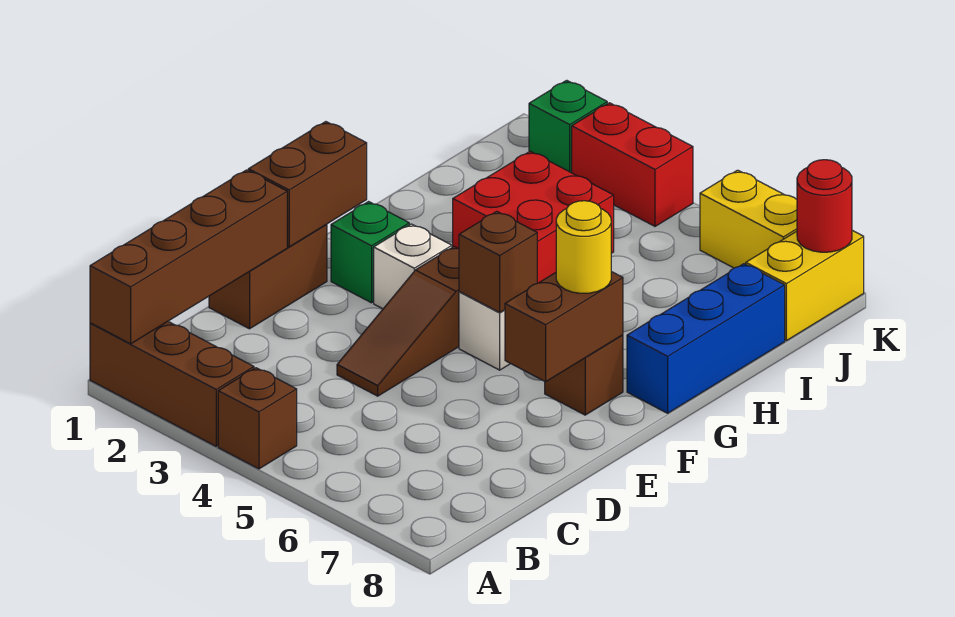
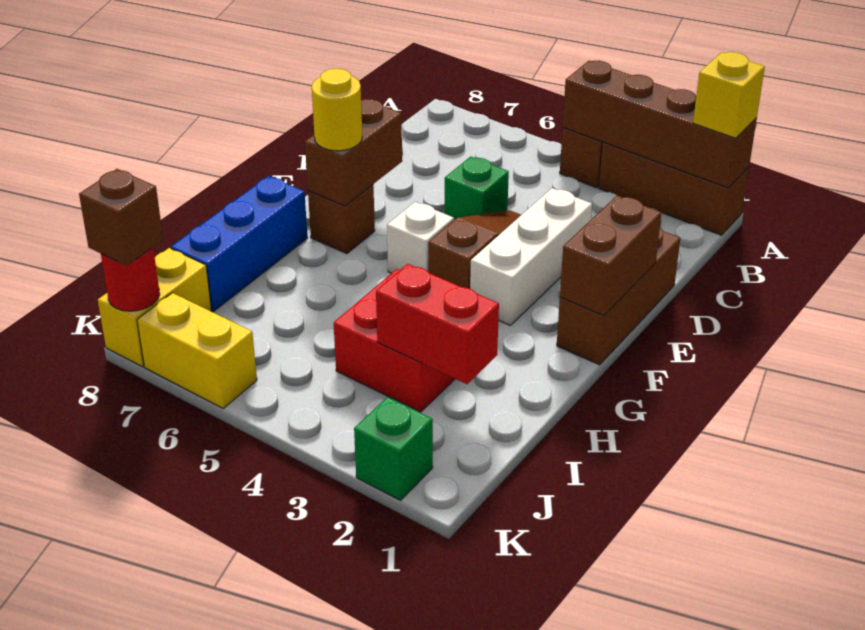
brown 1x4 brick [90,170,287,344] -> brown 1x4 brick turned to [563,61,757,188]
none -> yellow 1x1 brick [693,52,765,138]
brown 1x2 brick [209,224,327,329] -> brown 1x3 brick [557,228,680,365]
green 1x1 brick [331,202,409,303] -> green 1x1 brick moved to [445,157,509,220]
white 1x1 brick [374,224,452,309] -> white 1x3 brick [470,188,592,326]
brown 1x1 brick [459,211,537,312] -> brown 1x1 brick moved to [79,169,163,266]
red 1x2 brick [572,103,693,226] -> red 1x2 brick moved to [376,264,499,384]

